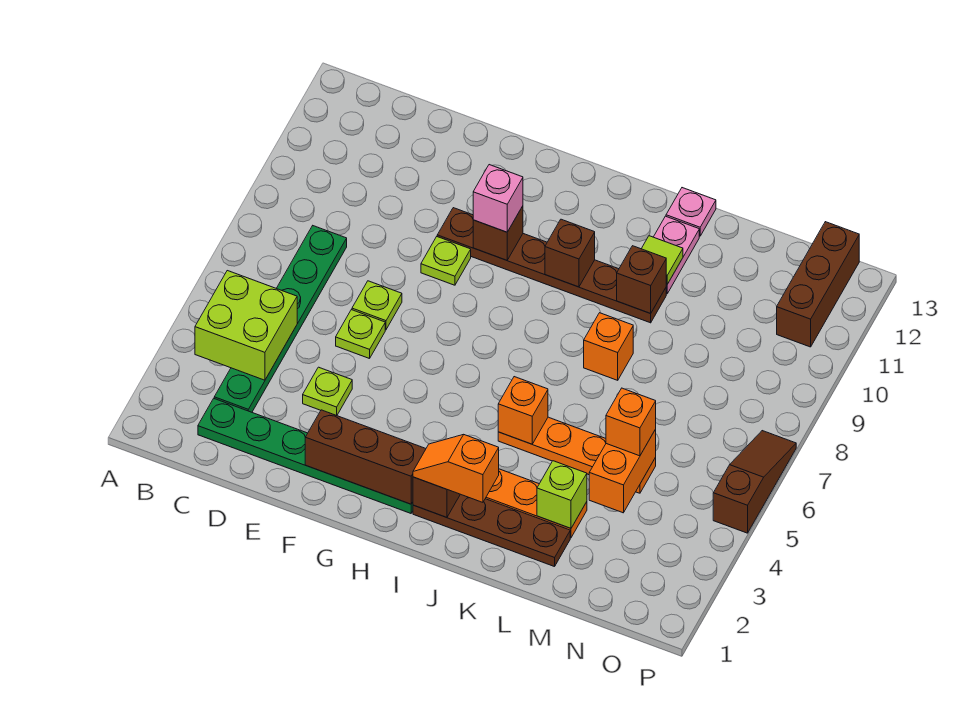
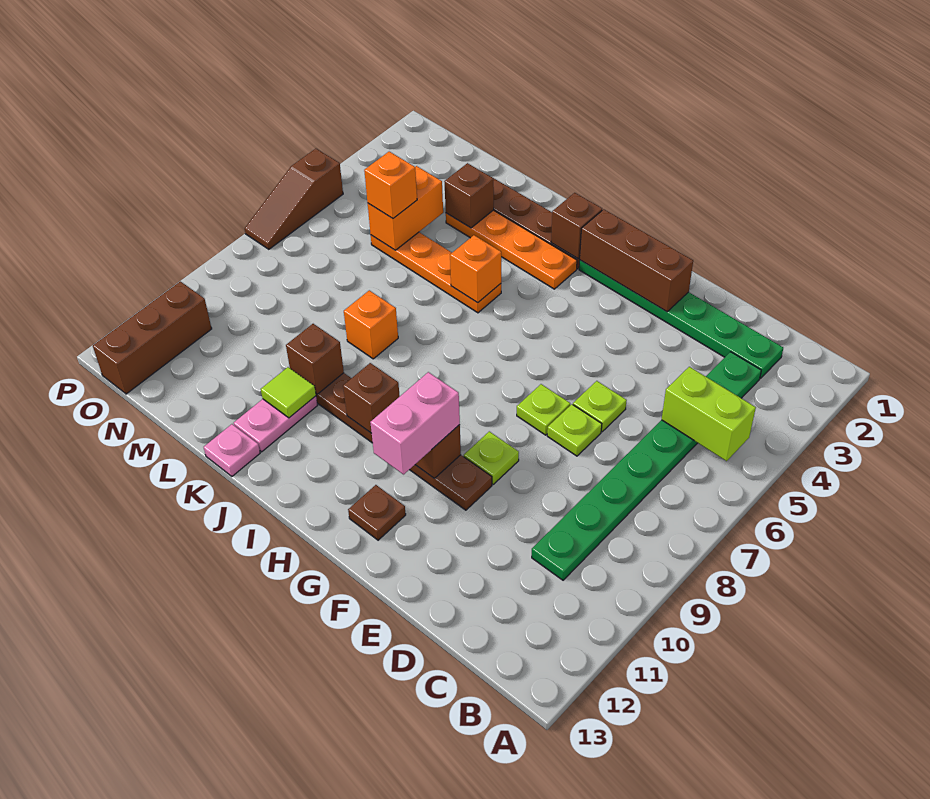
lime 2x2 brick [195,271,297,380] -> lime 1x2 brick [662,367,756,461]
green 1x6 plate [214,226,347,412] -> green 1x8 plate [532,352,761,580]
lime 1x1 plate [303,367,352,415] -> lime 1x1 plate moved to [517,384,570,435]
pink 1x1 brick [473,165,523,232] -> pink 1x2 brick [370,372,460,474]
none -> brown 1x1 plate [348,485,406,540]
orange 1x2 slope [413,435,499,502] -> none
lime 1x1 brick [537,461,587,528] -> brown 1x1 brick [444,163,494,228]

